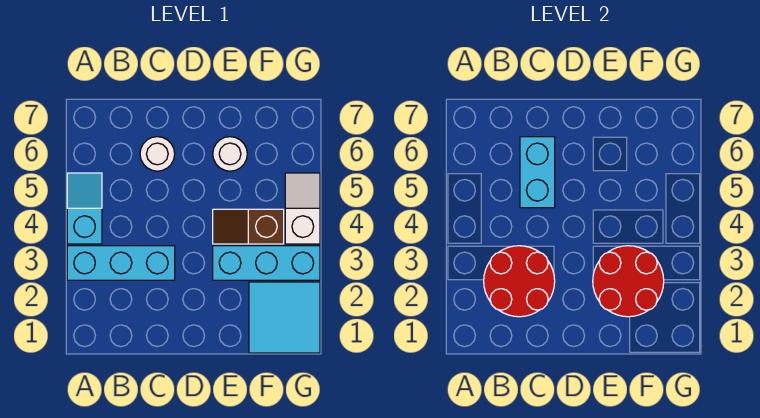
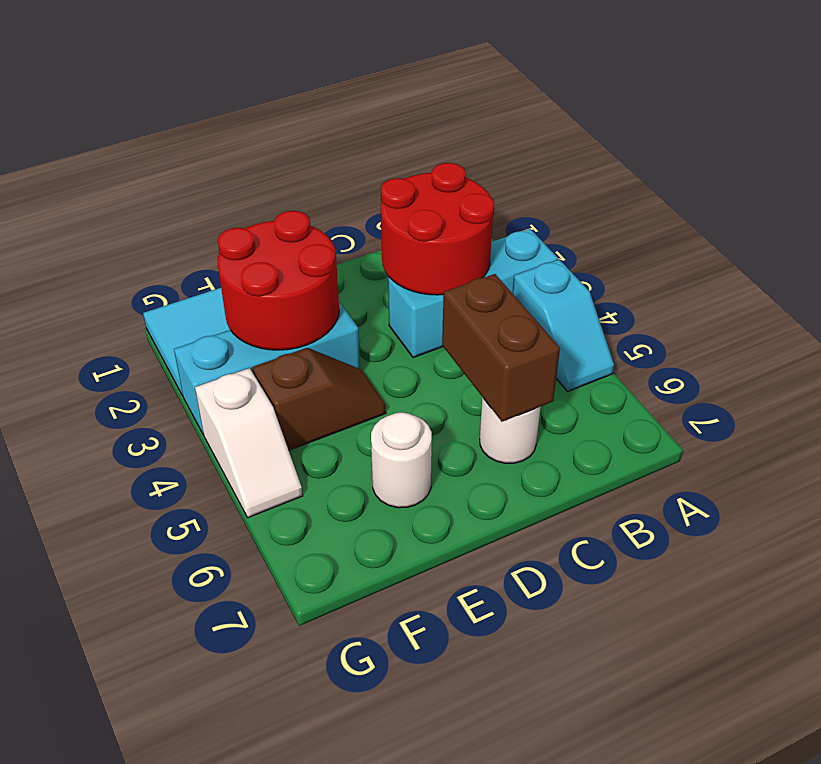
cyan 1x2 brick [520,137,555,208] -> brown 1x2 brick [442,274,560,422]

